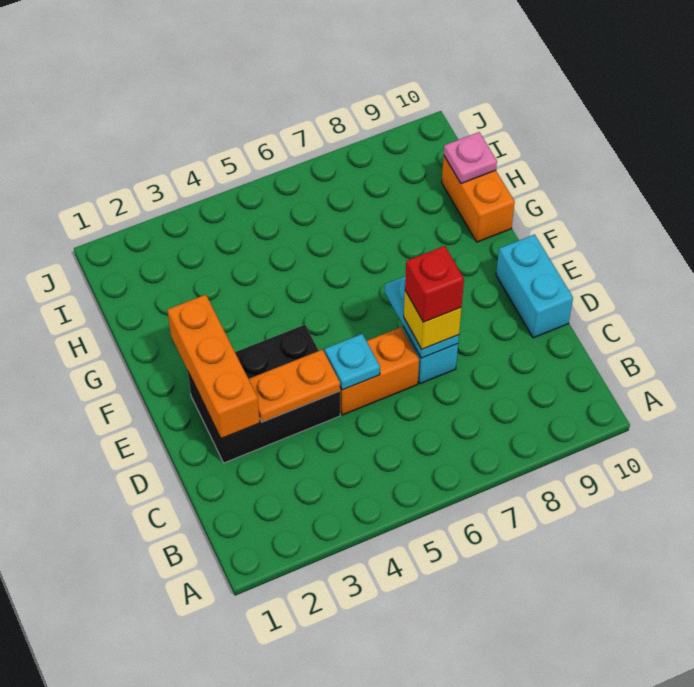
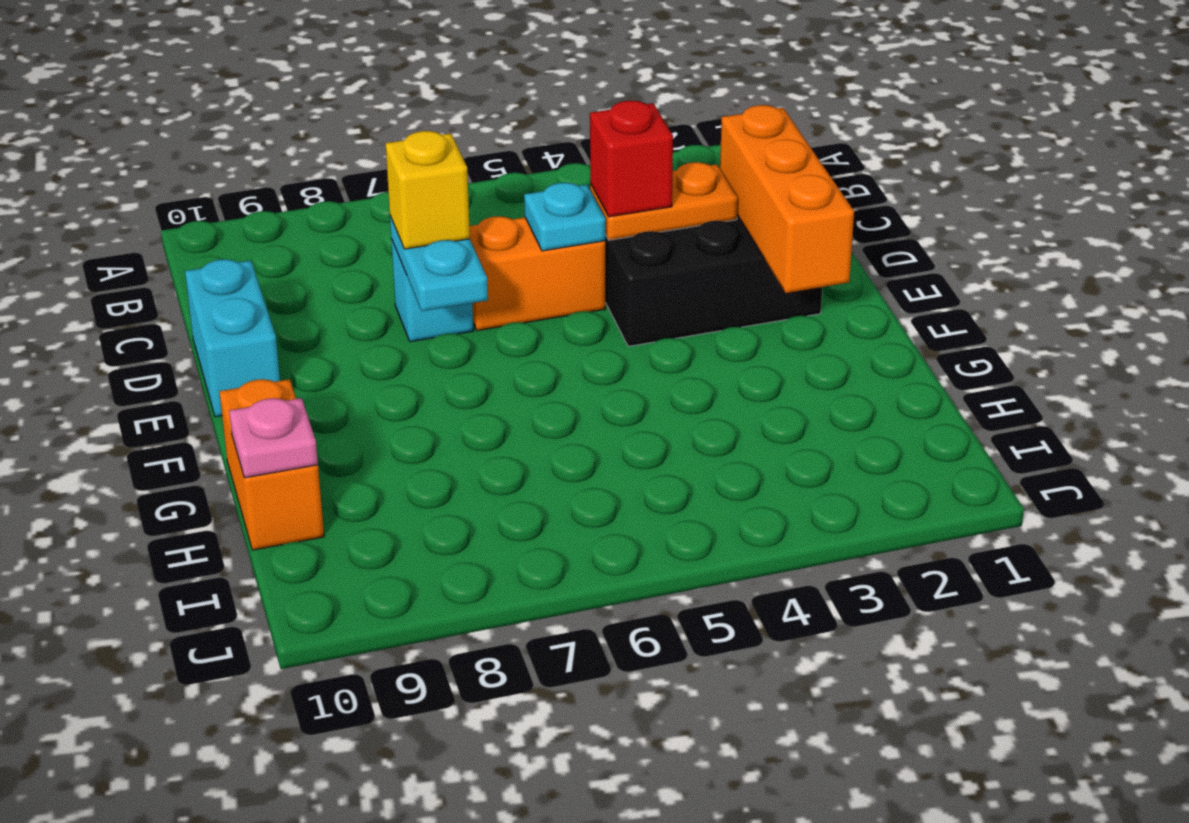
red 1x1 brick [405,246,464,322] -> red 1x1 brick moved to [590,101,673,217]

